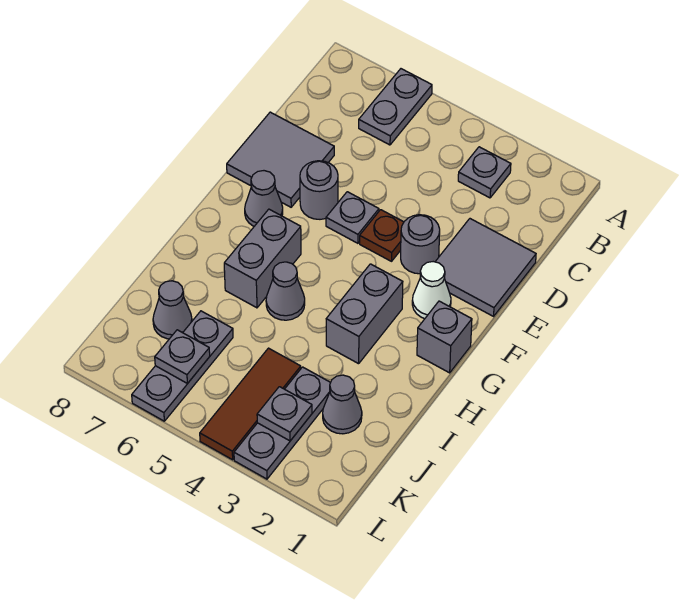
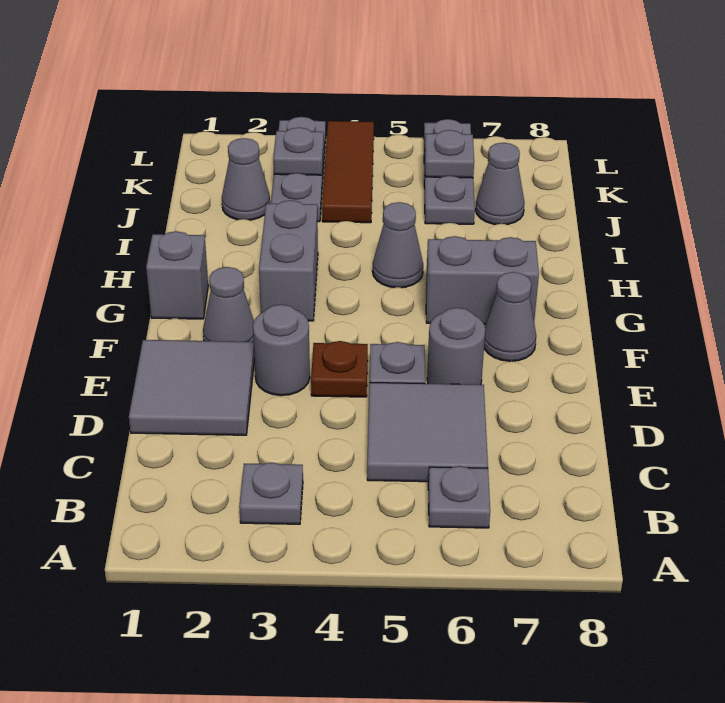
grey 1x2 plate [359,69,432,145] -> grey 1x1 plate [428,466,490,528]
grey 2x2 tile [227,112,334,207] -> grey 2x2 tile moved to [367,382,488,482]
white 1x1 cone [412,262,451,319] -> grey 1x1 cone [203,267,254,342]
grey 1x2 brick [224,209,301,308] -> grey 1x2 brick turned to [426,236,539,324]

